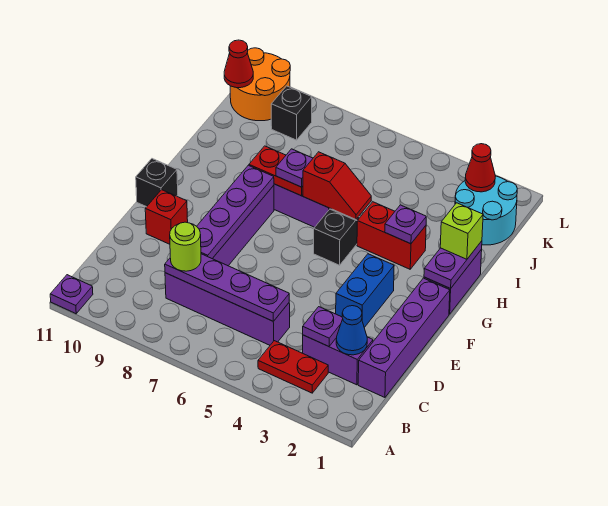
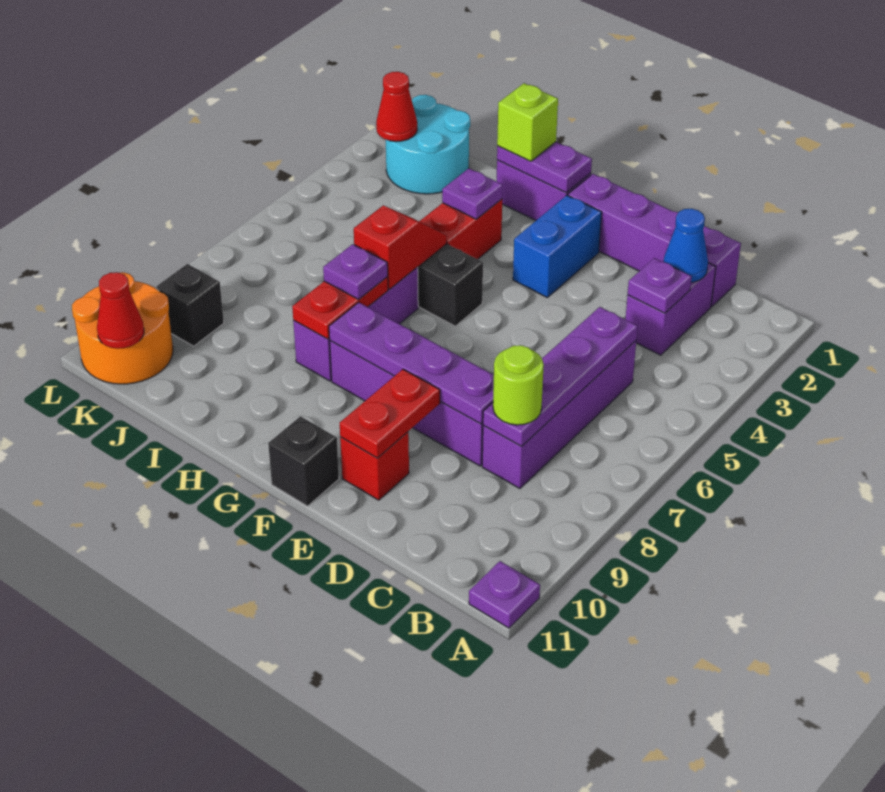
red 1x2 plate [258,341,328,393] -> red 1x2 plate moved to [340,369,440,458]
blue 1x2 brick [336,254,394,327] -> blue 1x2 brick turned to [513,195,602,297]

